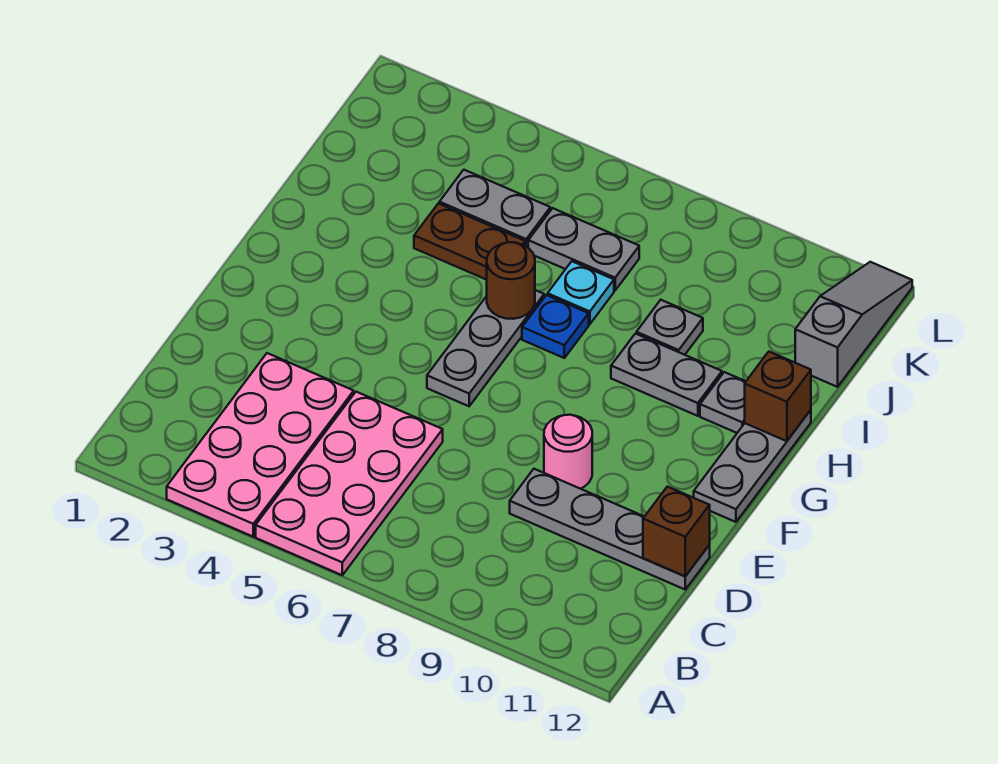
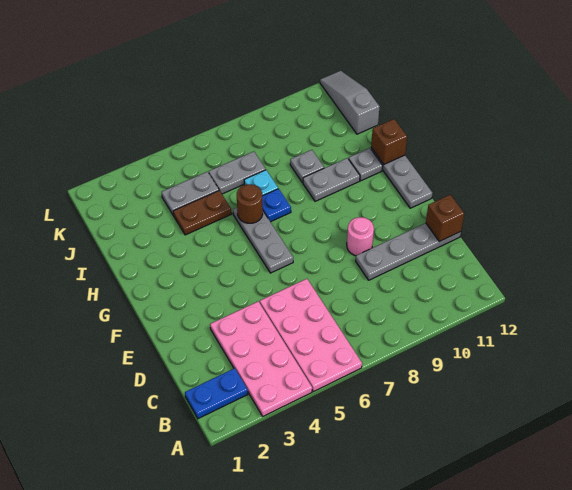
none -> blue 1x2 plate [185,368,248,419]

